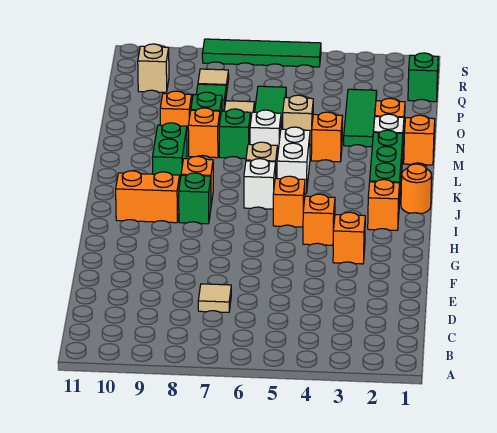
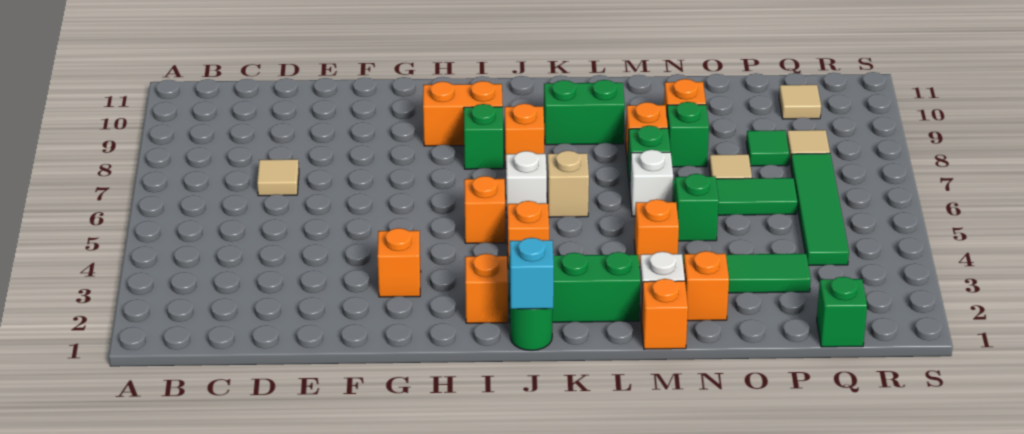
orange 1x1 brick [303,194,335,245] -> orange 1x1 brick moved to [507,201,549,269]
orange 1x2 brick [116,171,180,223] -> orange 1x2 brick turned to [423,81,503,146]
orange 1x1 round brick [401,164,432,214] -> green 1x1 round brick [510,307,553,351]
none -> cyan 1x1 brick [510,238,554,309]
white 1x2 brick [277,127,310,194] -> none
tan 1x1 brick [283,95,313,145] -> green 1x1 brick [674,174,719,241]
tan 1x1 brick [138,44,169,92] -> tan 1x1 tile [779,85,821,119]
green 1x4 tile [202,39,321,67] -> green 1x4 tile moved to [791,153,849,265]

